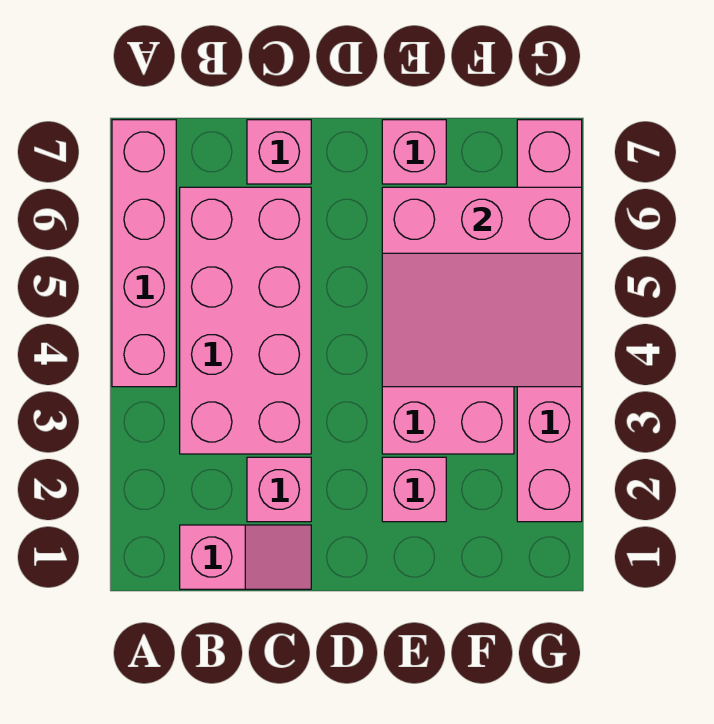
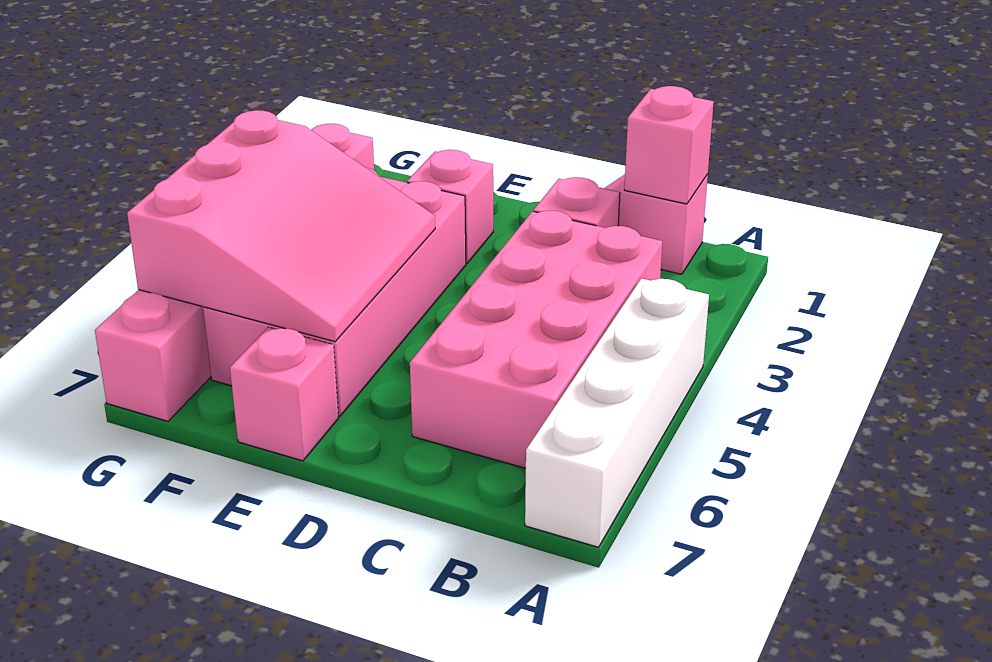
pink 1x4 brick [112,120,176,387] -> white 1x4 brick [525,278,709,547]
pink 1x1 brick [247,120,311,184] -> pink 1x1 brick moved to [624,86,714,204]
pink 3x3 slope [382,187,582,387] -> pink 3x3 slope turned to [127,110,435,342]

